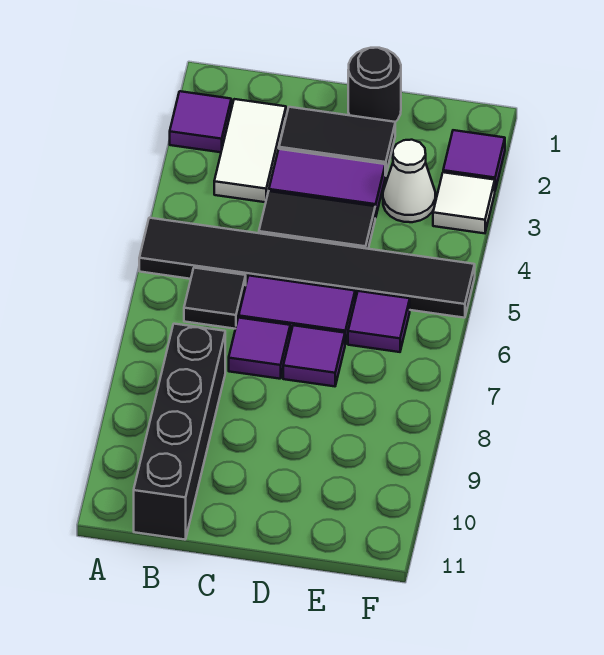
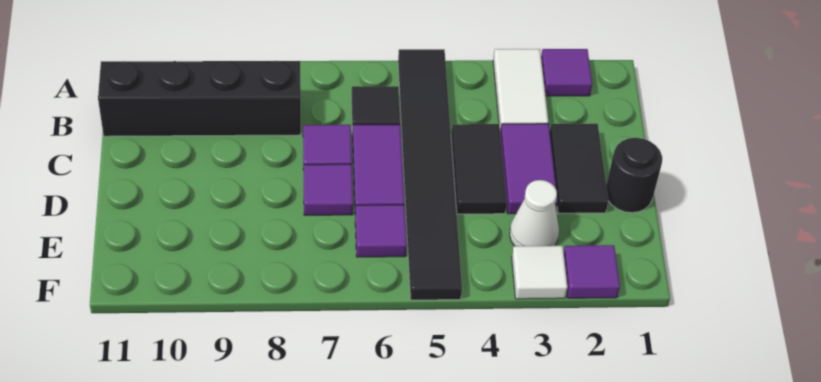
white 1x2 tile [214,99,286,202] -> white 1x2 tile turned to [493,49,548,133]

